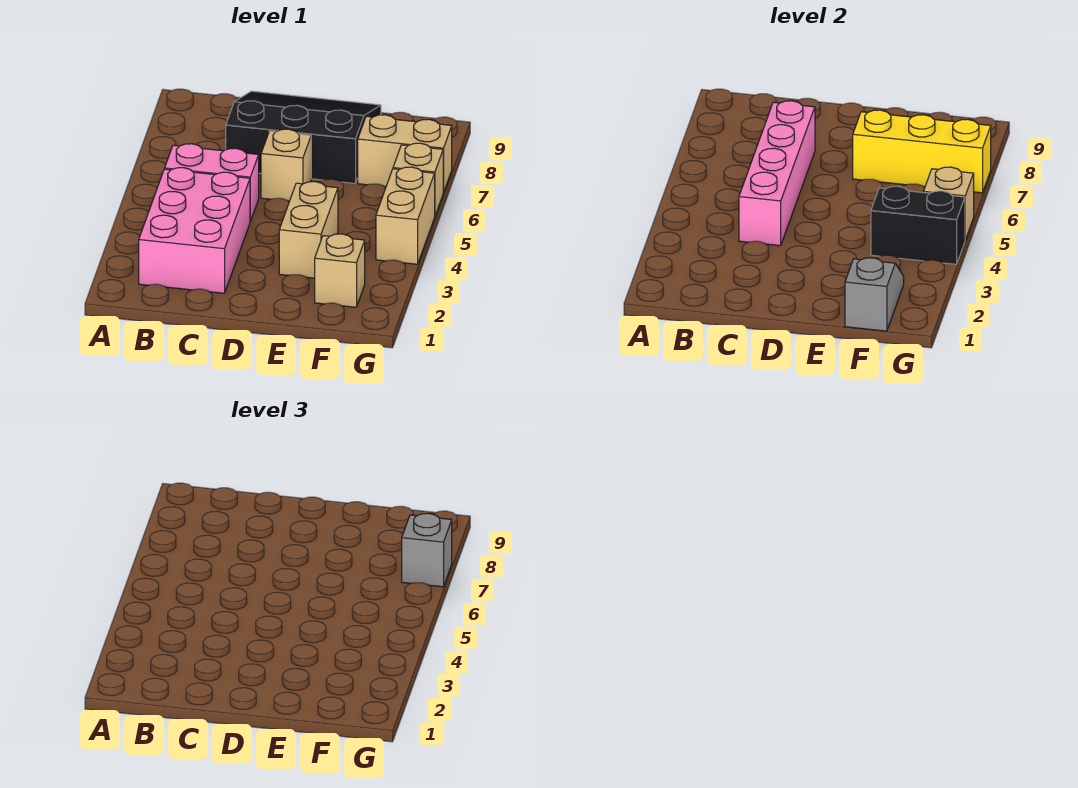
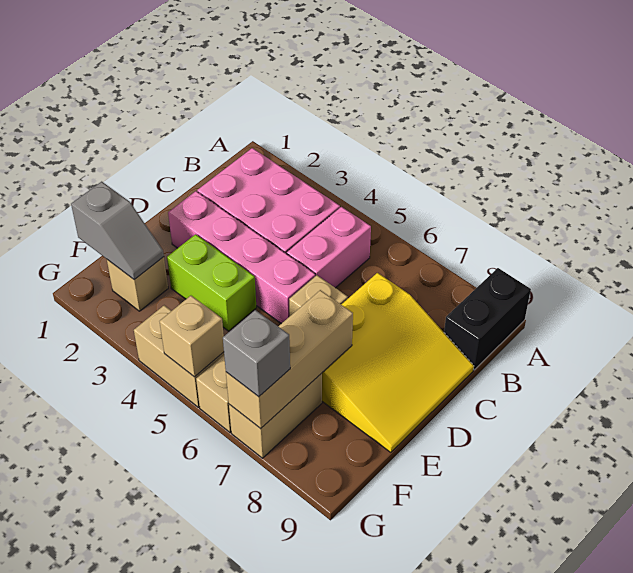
pink 1x4 brick [739,101,815,246] -> pink 1x4 brick moved to [168,191,315,324]
black 3x3 slope [226,91,381,183] -> yellow 3x3 slope [322,273,474,452]
tan 1x2 brick [279,182,338,278] -> lime 1x2 brick [167,234,256,331]
yellow 1x3 brick [853,110,991,193] -> tan 1x3 brick [226,290,353,429]
black 1x2 brick [871,186,965,264] -> black 1x2 brick moved to [444,268,531,370]

